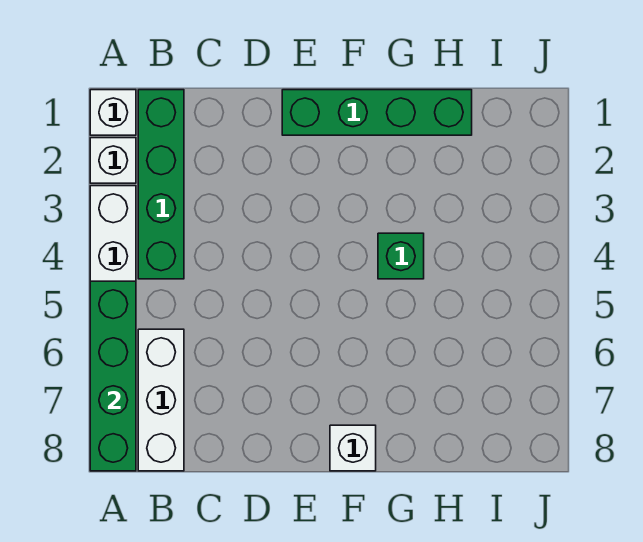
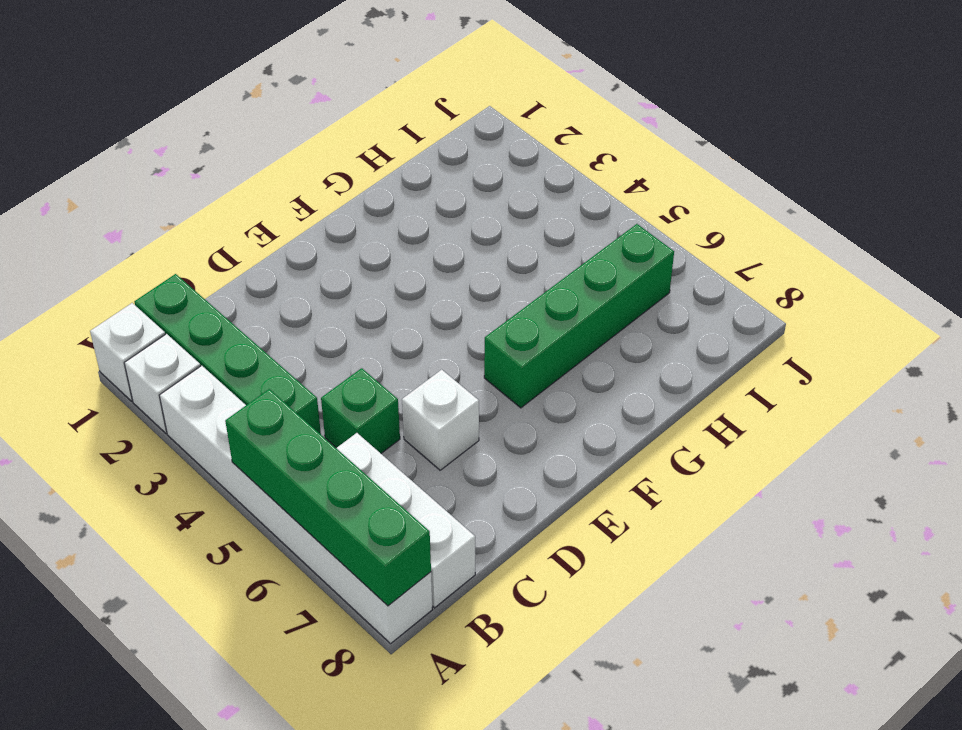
green 1x4 brick [282,90,472,135] -> green 1x4 brick moved to [484,224,674,408]
white 1x1 brick [330,425,376,471] -> white 1x1 brick moved to [402,370,479,470]
green 1x1 brick [378,233,424,279] -> green 1x1 brick moved to [321,368,400,453]

